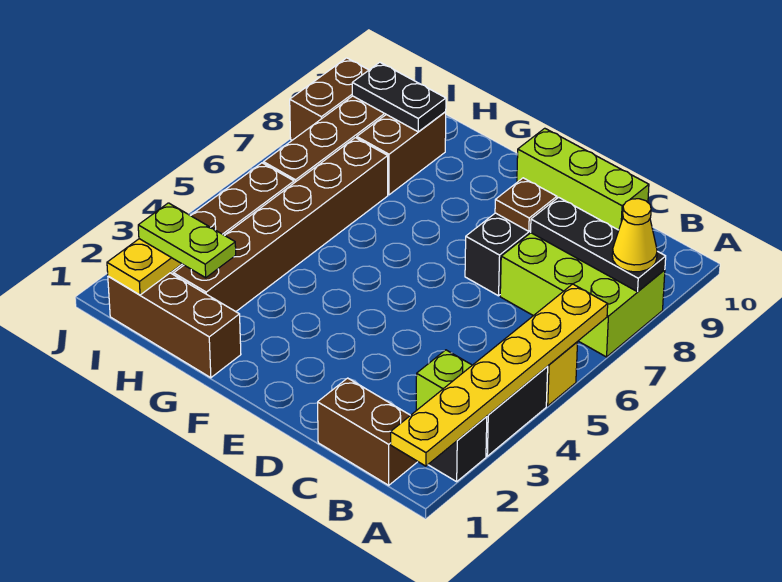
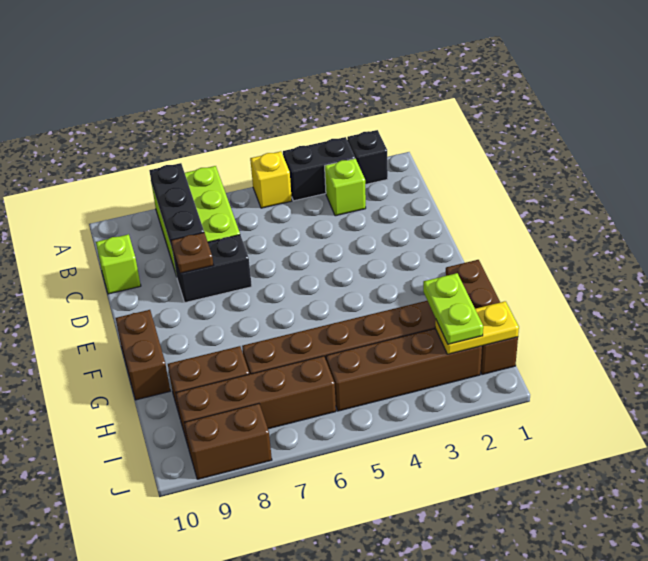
yellow 1x6 plate [391,284,608,466] -> none
yellow 1x1 cone [612,199,657,272] -> none
brown 1x2 brick [318,378,418,485] -> brown 1x2 brick moved to [116,310,170,400]
lime 1x3 brick [517,128,649,230] -> lime 1x1 brick [96,234,141,294]
black 1x2 plate [352,62,446,132] -> none

